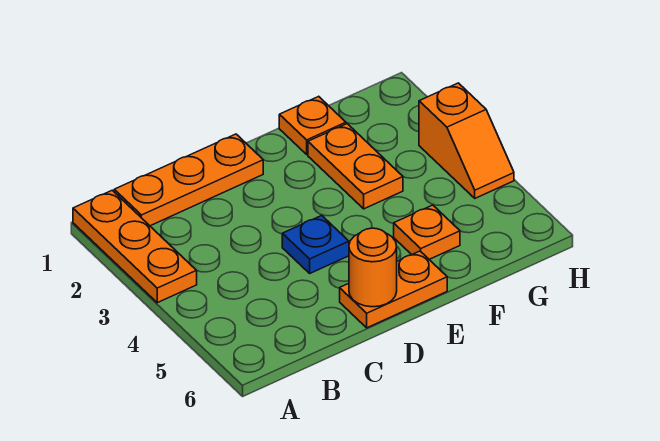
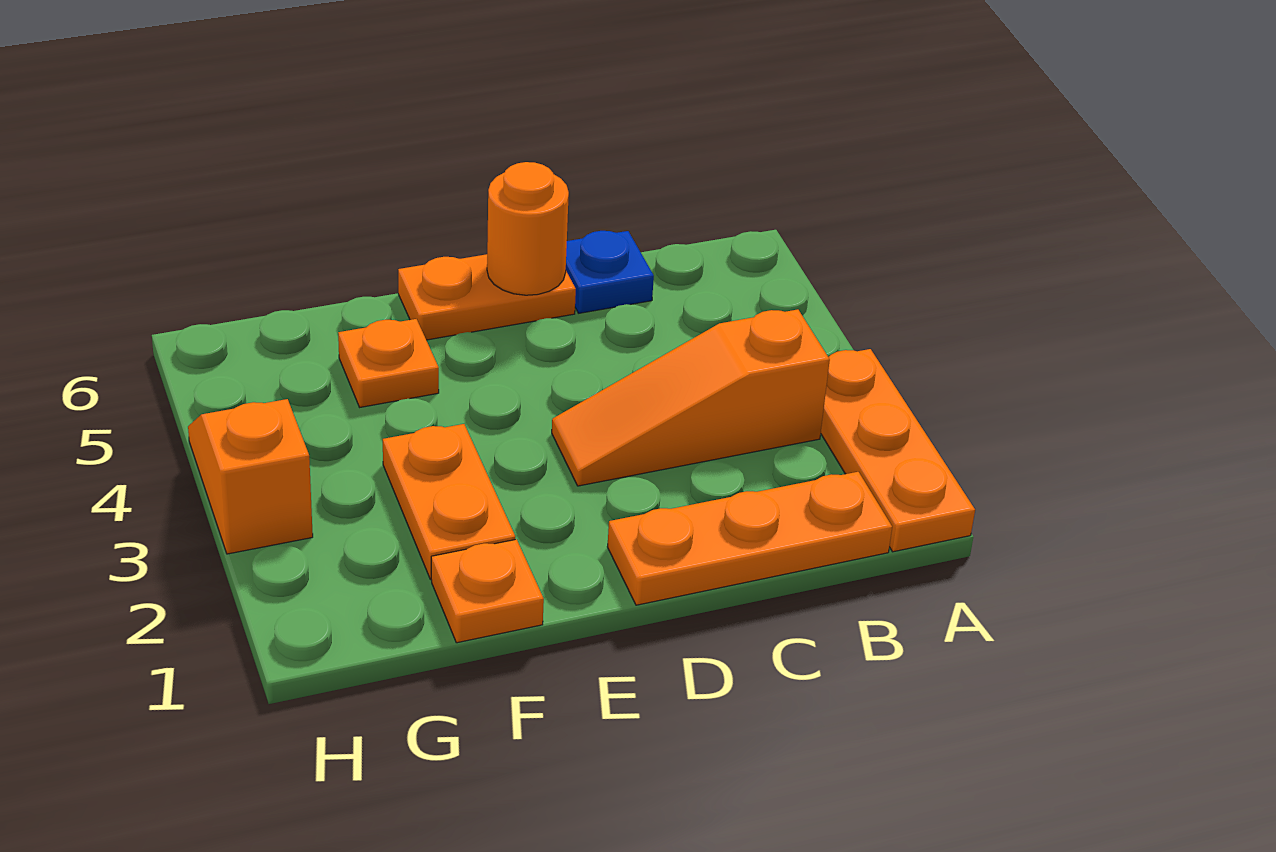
none -> orange 1x3 slope [552,309,830,486]
blue 1x1 plate [282,215,349,273] -> blue 1x1 plate moved to [566,231,654,313]

